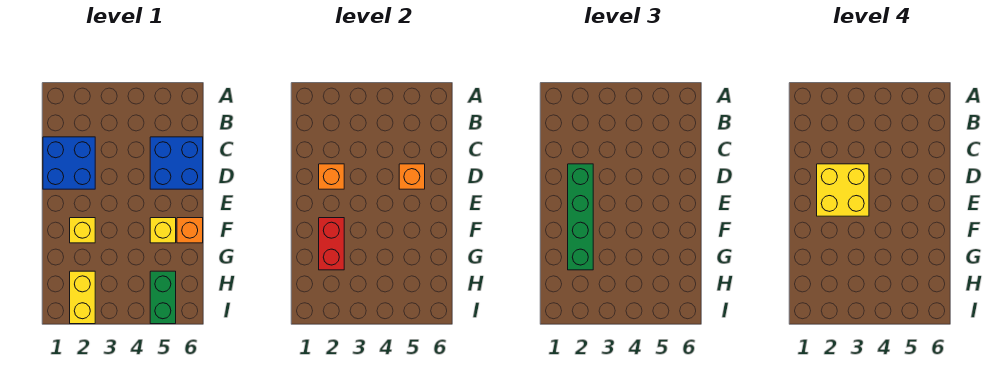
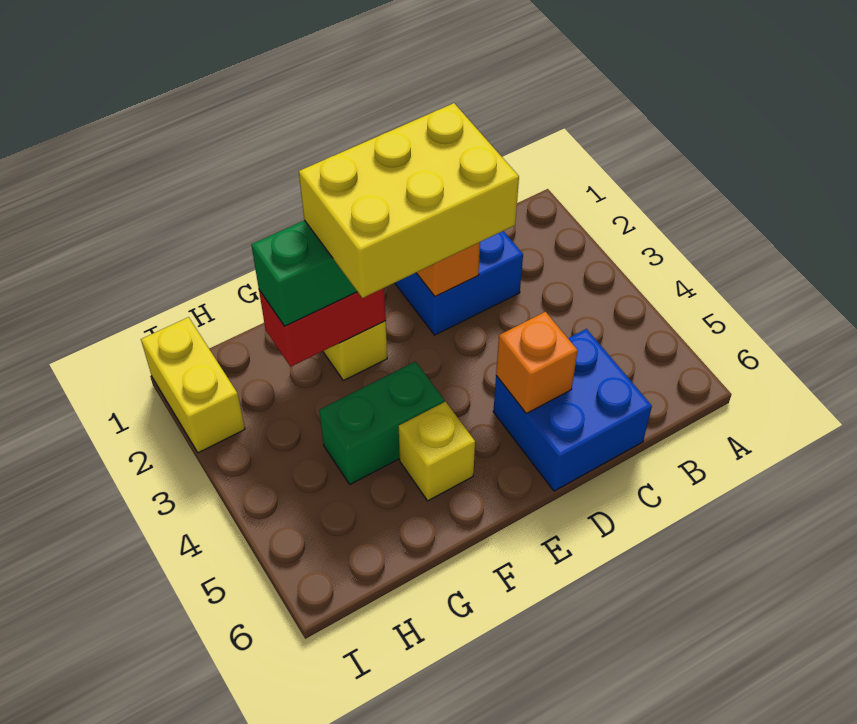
yellow 2x2 brick [817,164,869,216] -> yellow 2x3 brick [299,103,519,298]
orange 1x1 brick [177,218,203,243] -> none
yellow 1x2 brick [70,271,95,324] -> yellow 1x2 brick turned to [141,317,245,453]
green 1x2 brick [150,271,176,324] -> green 1x2 brick moved to [319,361,444,484]

